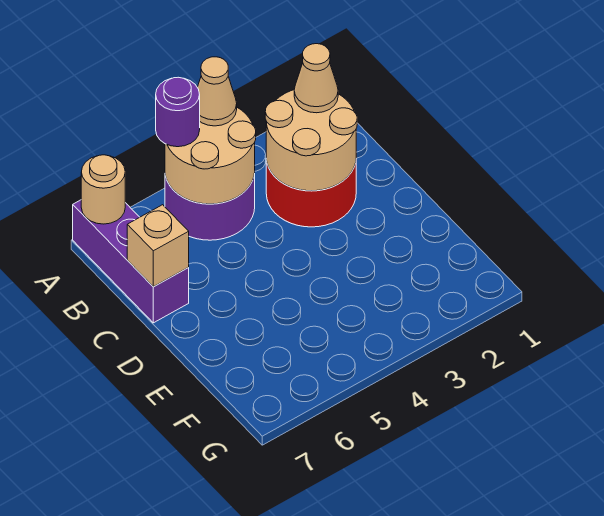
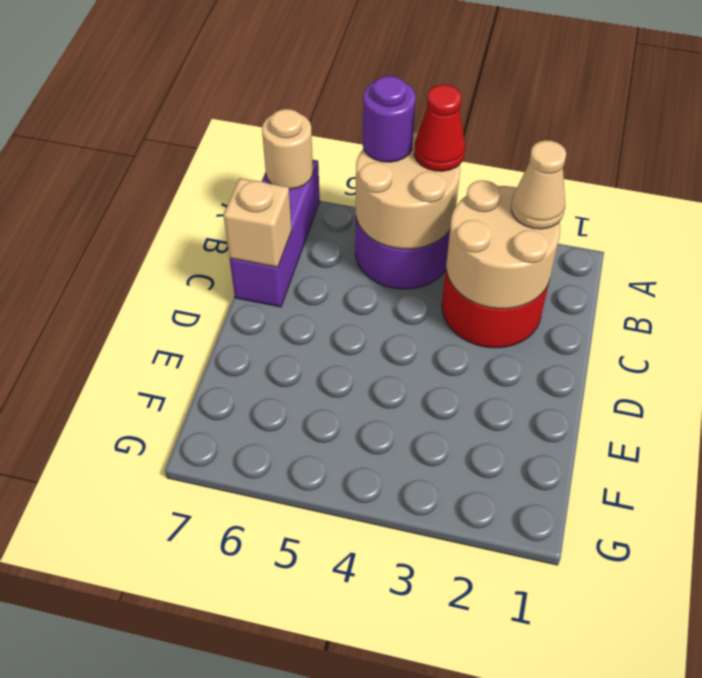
tan 1x1 cone [197,57,237,126] -> red 1x1 cone [414,85,465,171]

